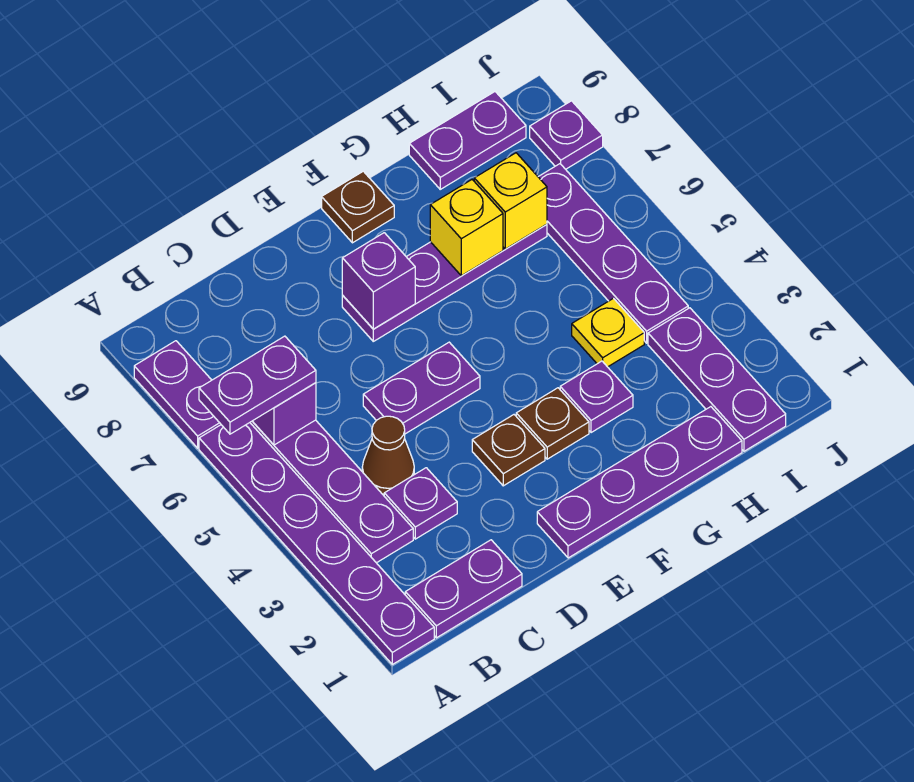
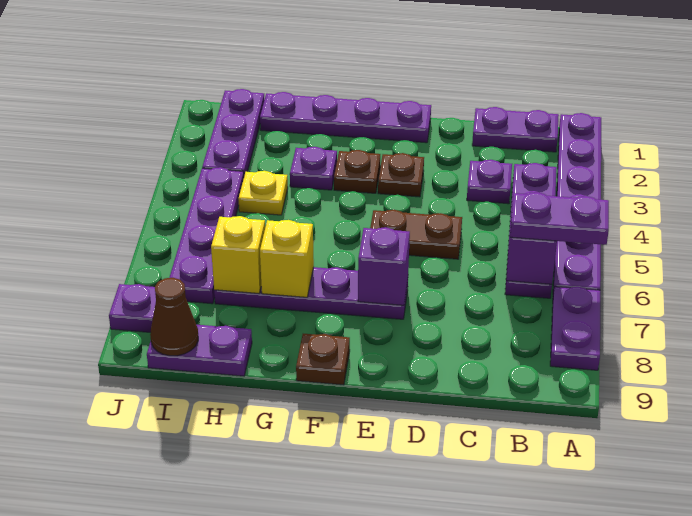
brown 1x1 cone [362,416,414,494] -> brown 1x1 cone moved to [150,278,198,356]
purple 1x2 plate [363,342,480,434] -> brown 1x2 plate [370,210,462,259]

